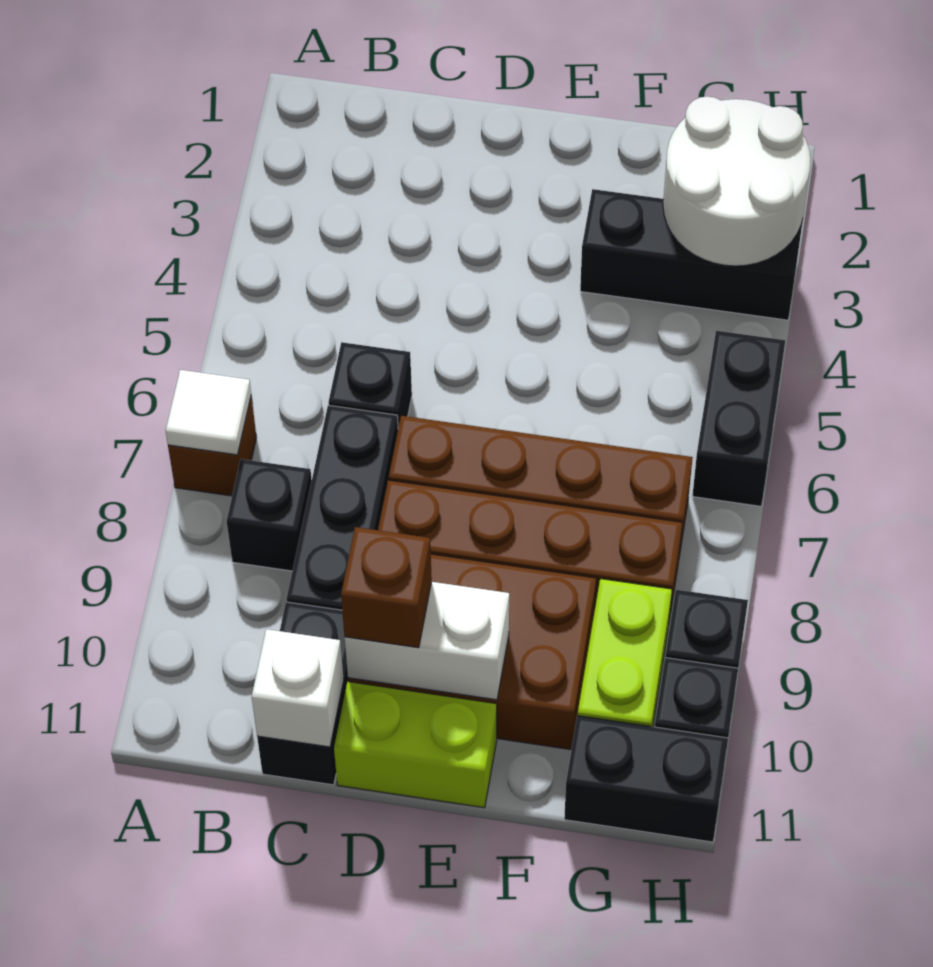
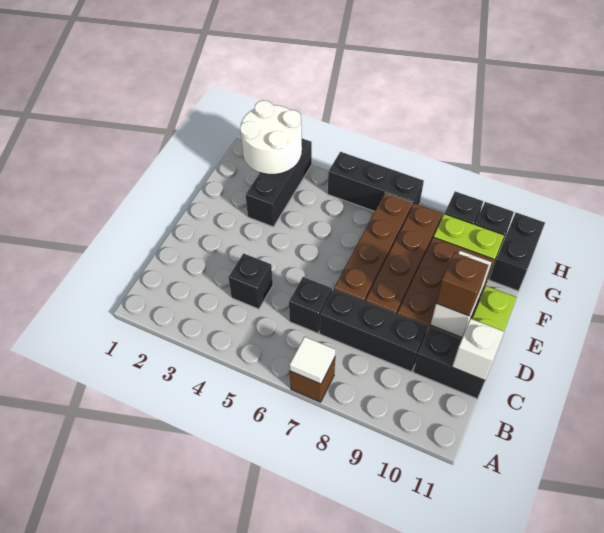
black 1x1 brick [227,459,312,571] -> black 1x1 brick moved to [228,253,273,309]
black 1x2 brick [692,331,785,506] -> black 1x3 brick [328,152,424,211]

